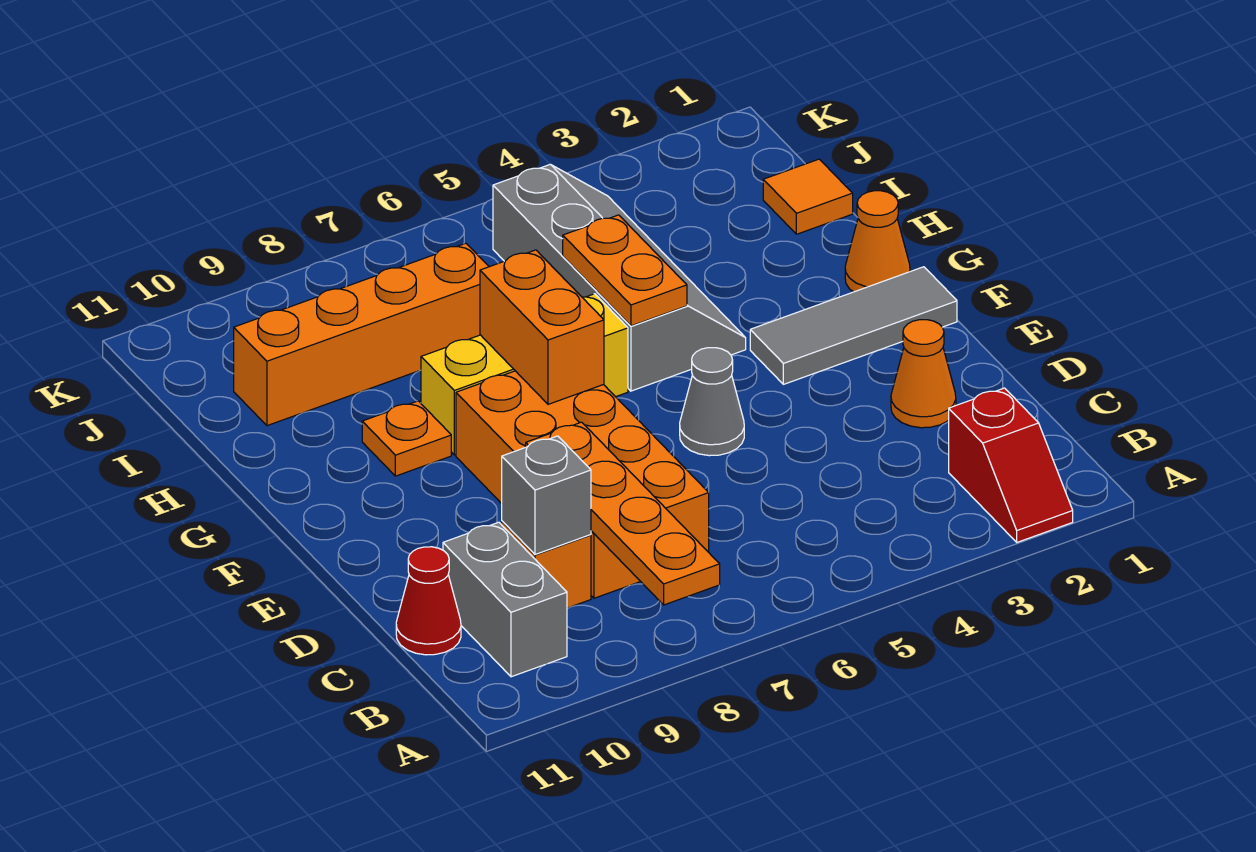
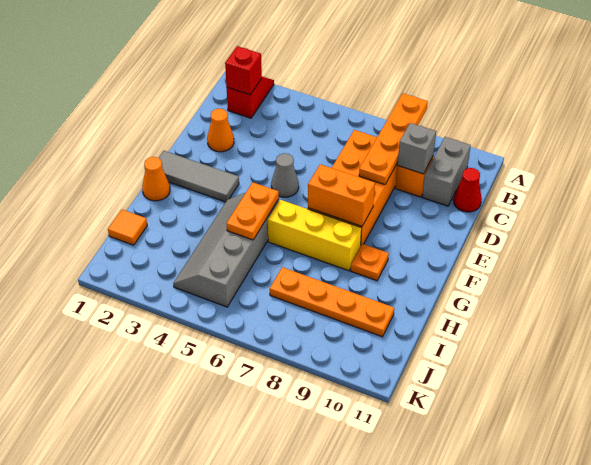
none -> red 1x1 brick [225,46,262,95]
orange 1x2 brick [480,250,604,404] -> orange 1x2 brick turned to [308,164,375,226]
orange 1x4 brick [234,243,489,426] -> orange 1x4 plate [270,267,394,337]

